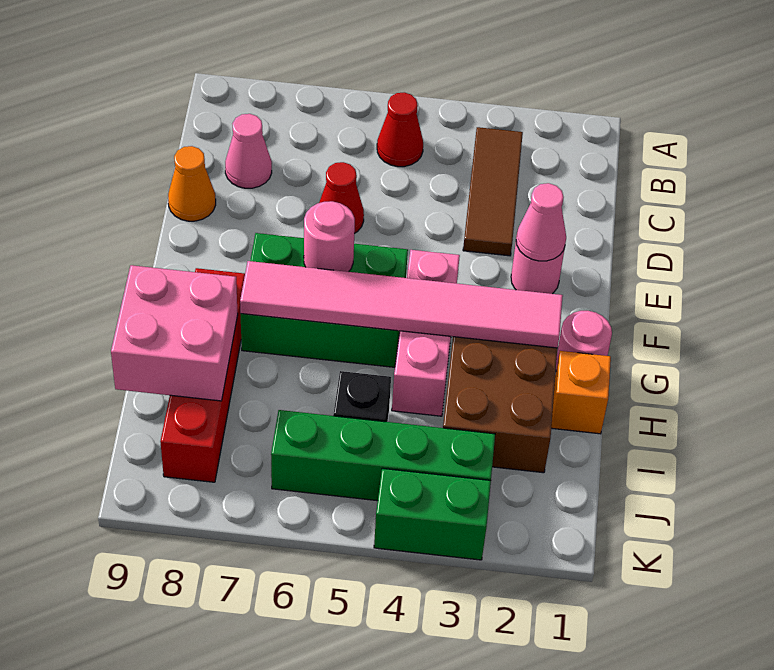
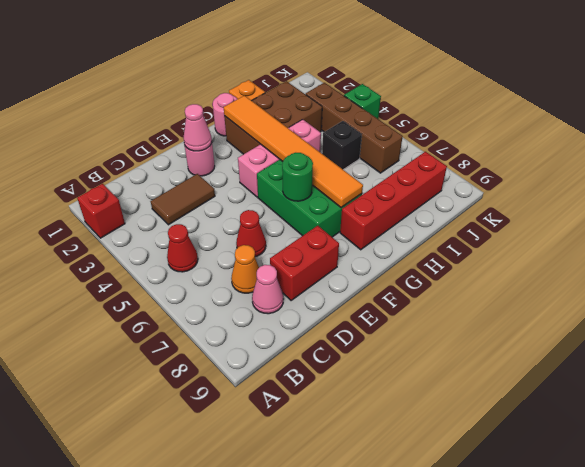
none -> red 1x1 brick [77,184,125,238]
brown 1x3 tile [463,127,523,256] -> brown 1x2 tile [151,174,215,225]
none -> red 1x2 brick [270,226,339,300]
orange 1x1 cone [168,146,216,221] -> orange 1x1 cone moved to [231,245,259,293]
pink 1x1 round brick [304,201,355,272] -> green 1x1 round brick [282,153,313,201]
pink 1x6 tile [240,261,563,348] -> orange 1x6 tile [224,96,363,207]
pink 2x2 brick [111,265,238,401] -> none
green 1x4 brick [271,410,495,501] -> brown 1x4 brick [306,83,403,173]
green 1x2 brick [374,468,491,560] -> green 1x1 brick [344,84,381,119]

